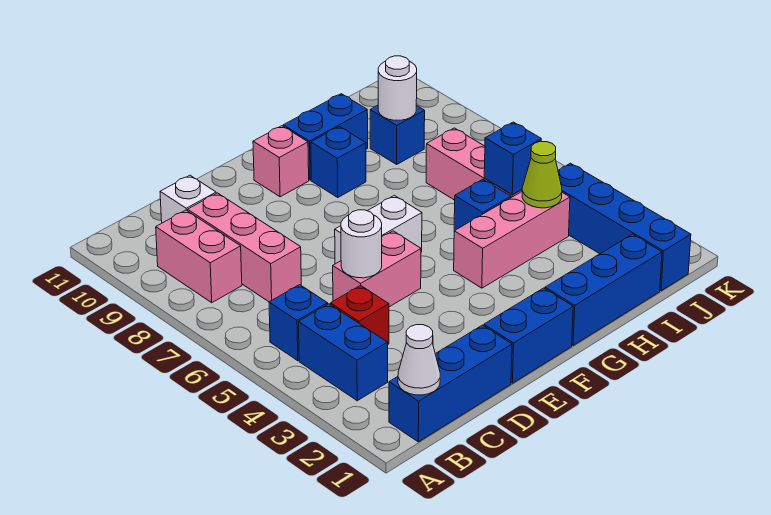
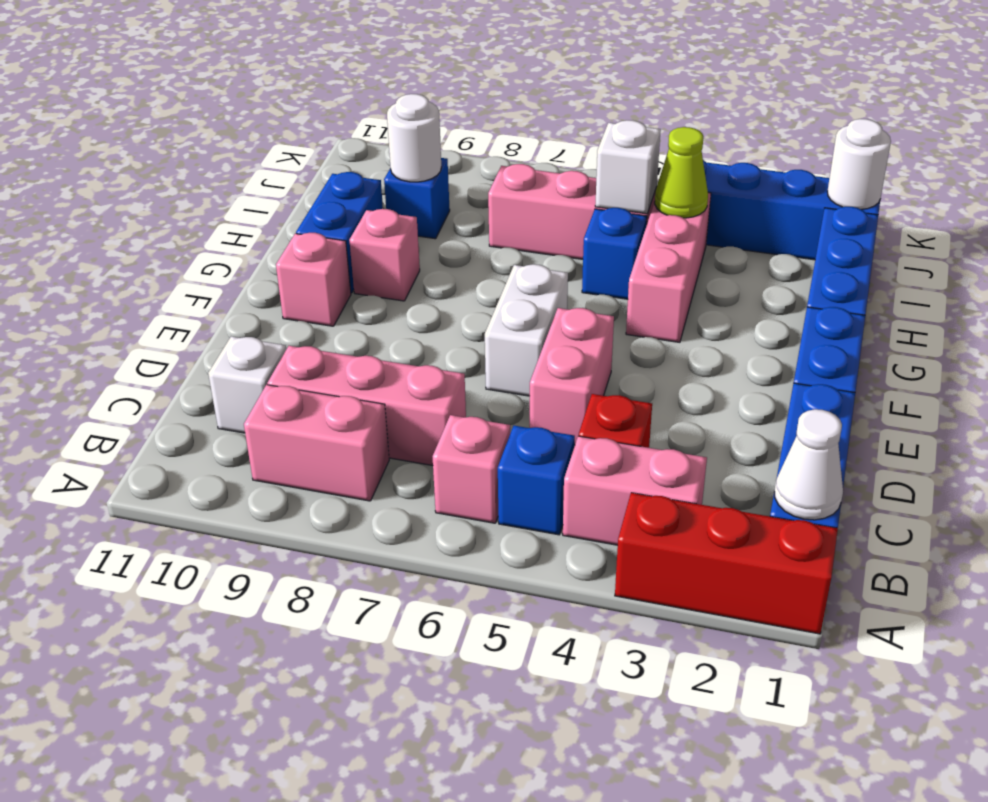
none -> red 1x3 brick [615,493,838,634]
blue 1x2 brick [299,304,388,401] -> pink 1x2 brick [563,436,707,545]
none -> pink 1x1 brick [433,415,510,523]
white 1x1 round brick [341,210,382,278] -> white 1x1 round brick moved to [827,119,891,209]
blue 1x1 brick [311,127,366,197] -> pink 1x1 brick [349,209,420,301]
blue 1x1 brick [484,122,541,195] -> white 1x1 brick [595,120,661,214]

